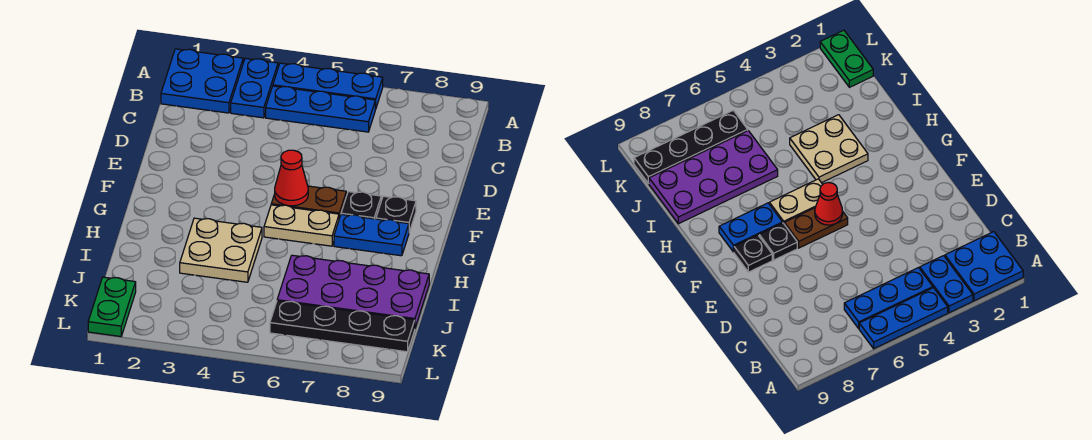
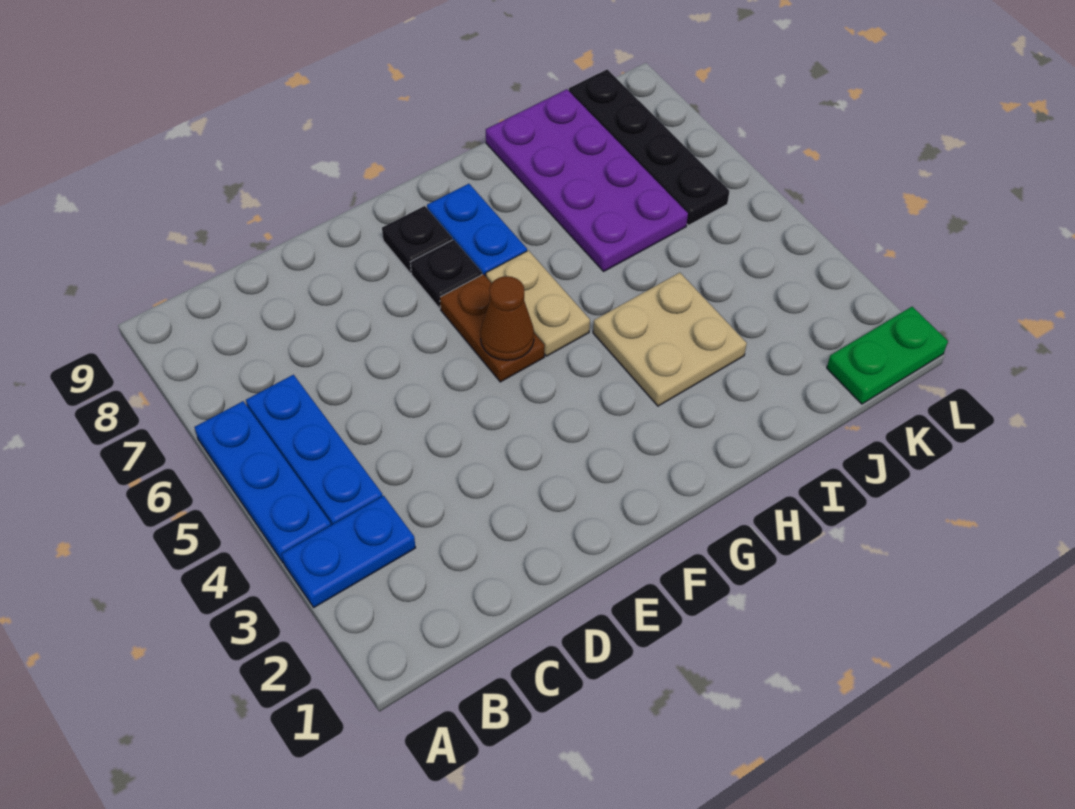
blue 2x2 plate [161,49,243,113] -> none
red 1x1 cone [275,150,308,206] -> brown 1x1 cone [480,276,534,360]

